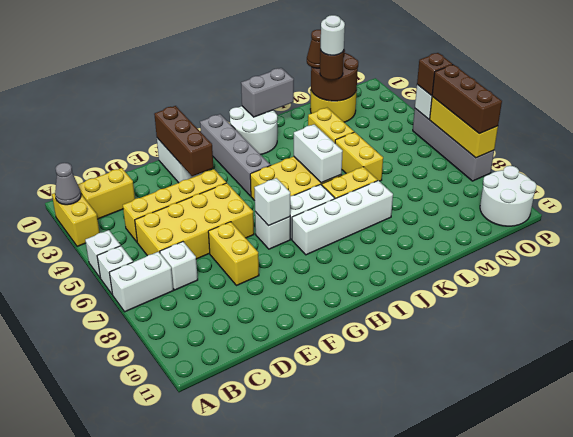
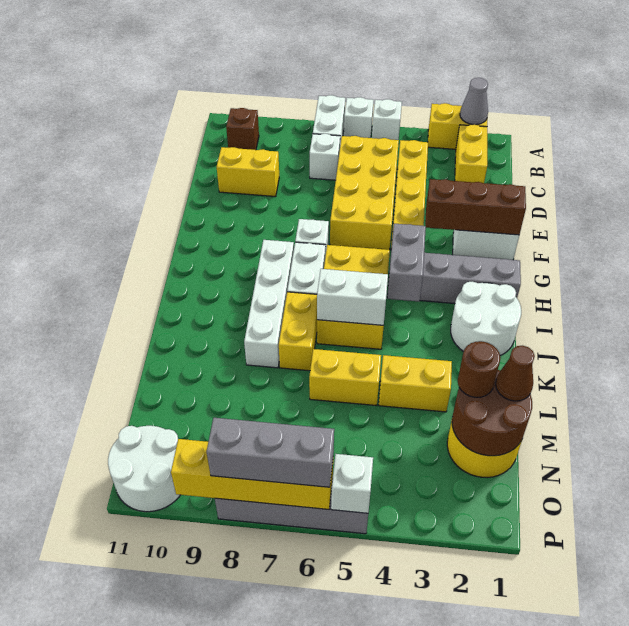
yellow 1x2 brick [208,222,259,286] -> yellow 1x2 brick moved to [217,147,279,197]
white 1x1 brick [254,178,290,226] -> none
grey 1x2 brick [241,68,294,117] -> grey 1x2 brick moved to [388,224,426,301]
white 1x1 round brick [321,15,345,55] -> none
brown 1x1 brick [417,53,453,96] -> brown 1x1 brick moved to [226,108,259,150]
yellow 1x3 brick [430,97,498,158] -> yellow 1x4 brick [171,439,333,509]
brown 1x3 brick [432,65,502,134] -> grey 1x3 brick [207,418,334,487]

